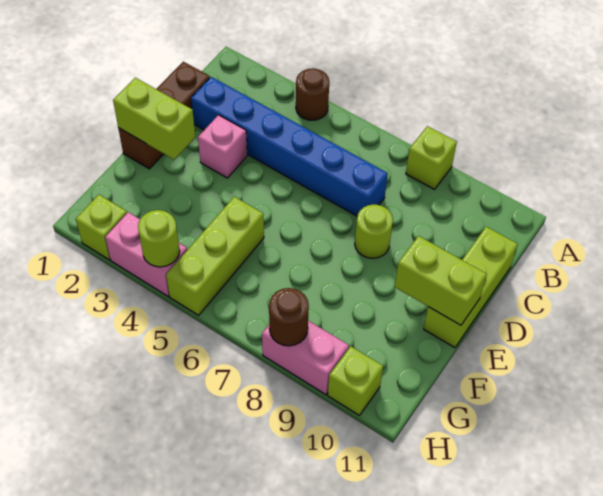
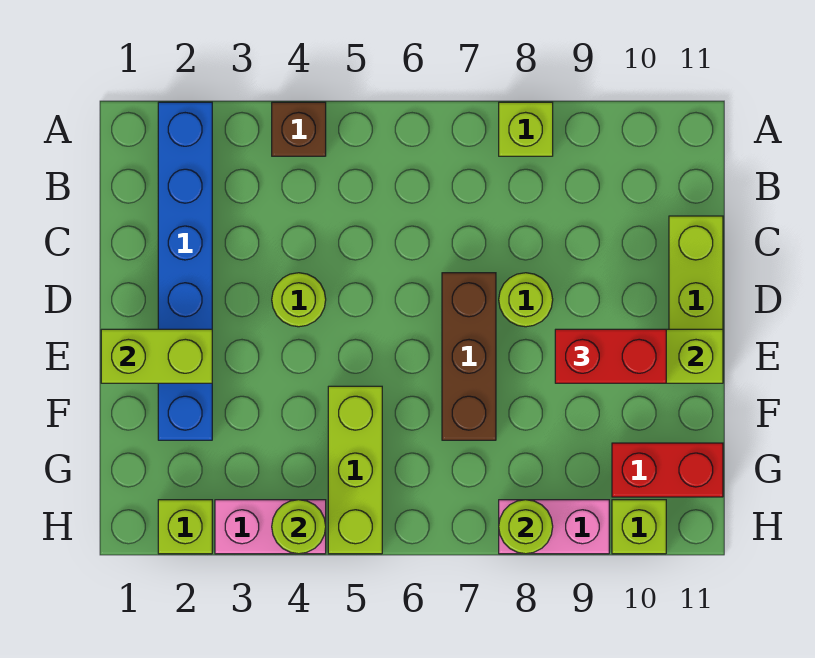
brown 1x1 round brick [296,68,329,120] -> brown 1x1 brick [272,102,326,156]
brown 1x3 brick [118,62,210,169] -> brown 1x3 brick moved to [442,273,496,440]
blue 1x6 brick [191,77,388,216] -> blue 1x6 brick turned to [158,102,212,440]
pink 1x1 brick [198,115,247,178] -> none
none -> lime 1x1 round brick [272,273,326,327]
none -> red 1x2 brick [555,329,666,383]
none -> red 1x2 brick [612,443,723,497]
brown 1x1 round brick [269,288,309,346] -> lime 1x1 round brick [499,500,553,554]

